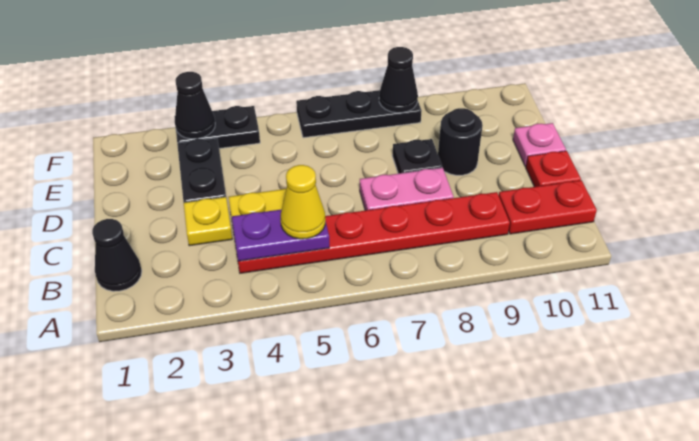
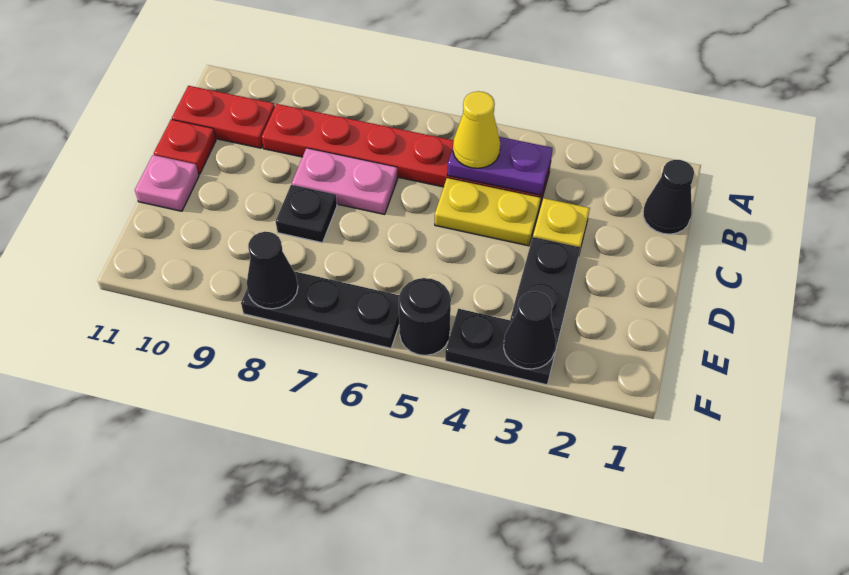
black 1x1 round brick [438,108,483,175] -> black 1x1 round brick moved to [399,278,451,355]

